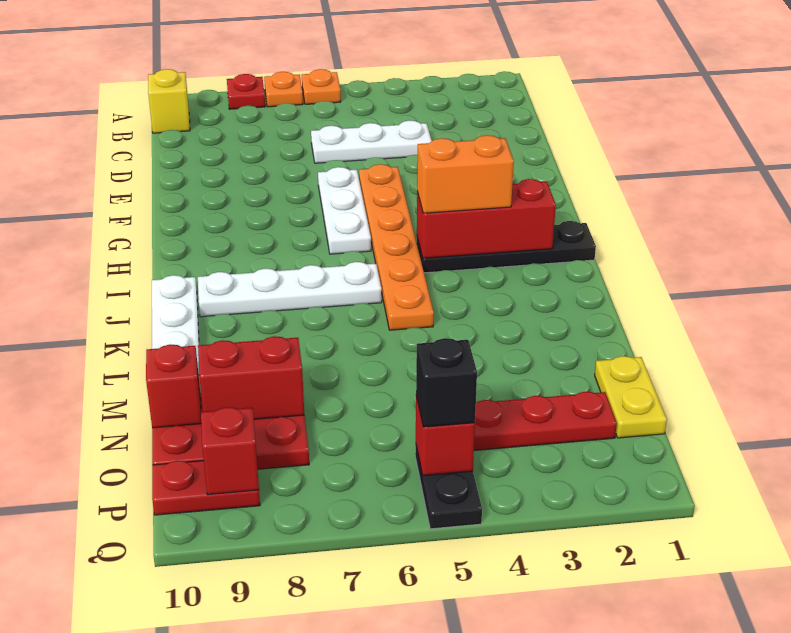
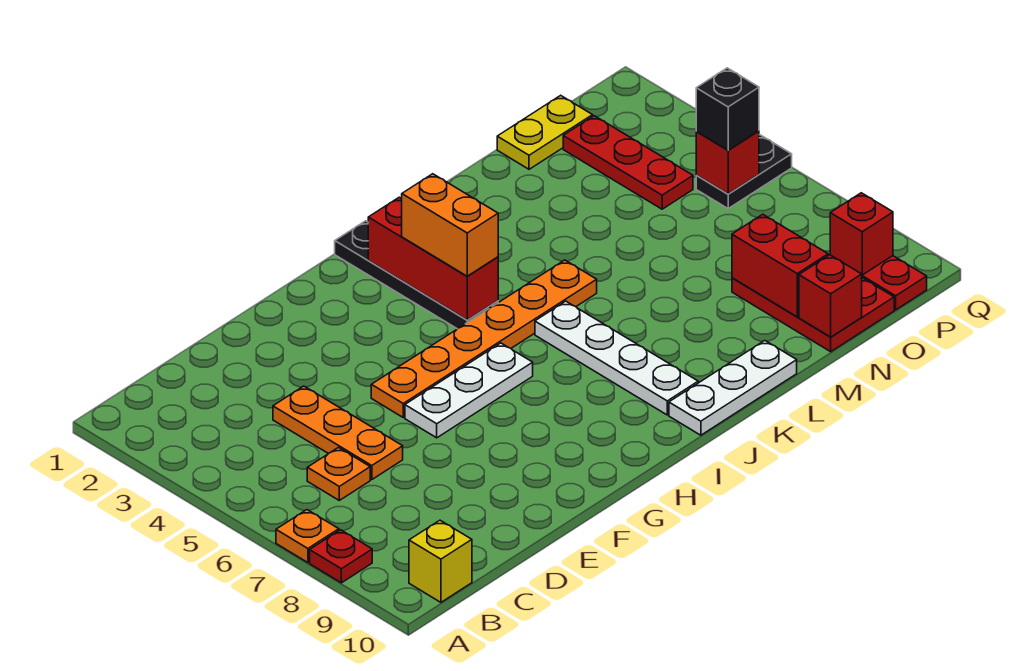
orange 1x1 plate [302,69,341,104] -> orange 1x1 plate moved to [307,448,370,500]
white 1x3 plate [311,121,432,163] -> orange 1x3 plate [273,386,403,480]

